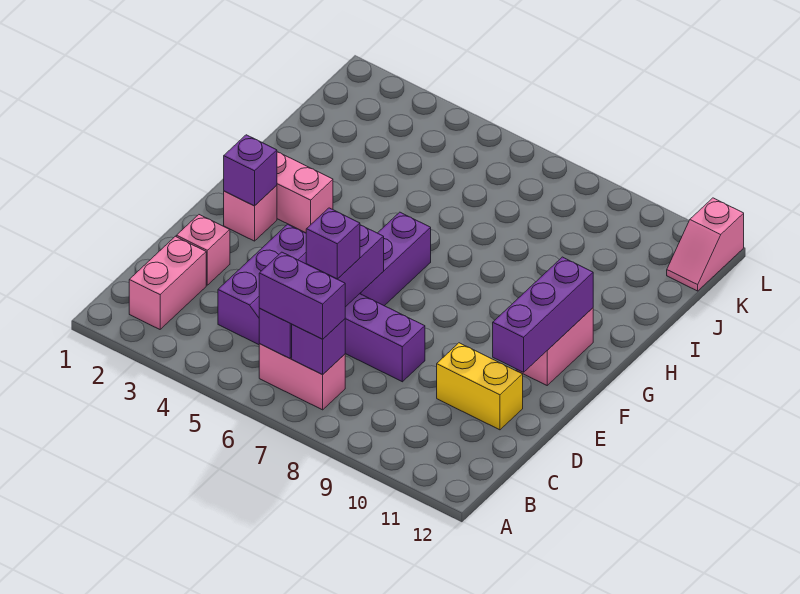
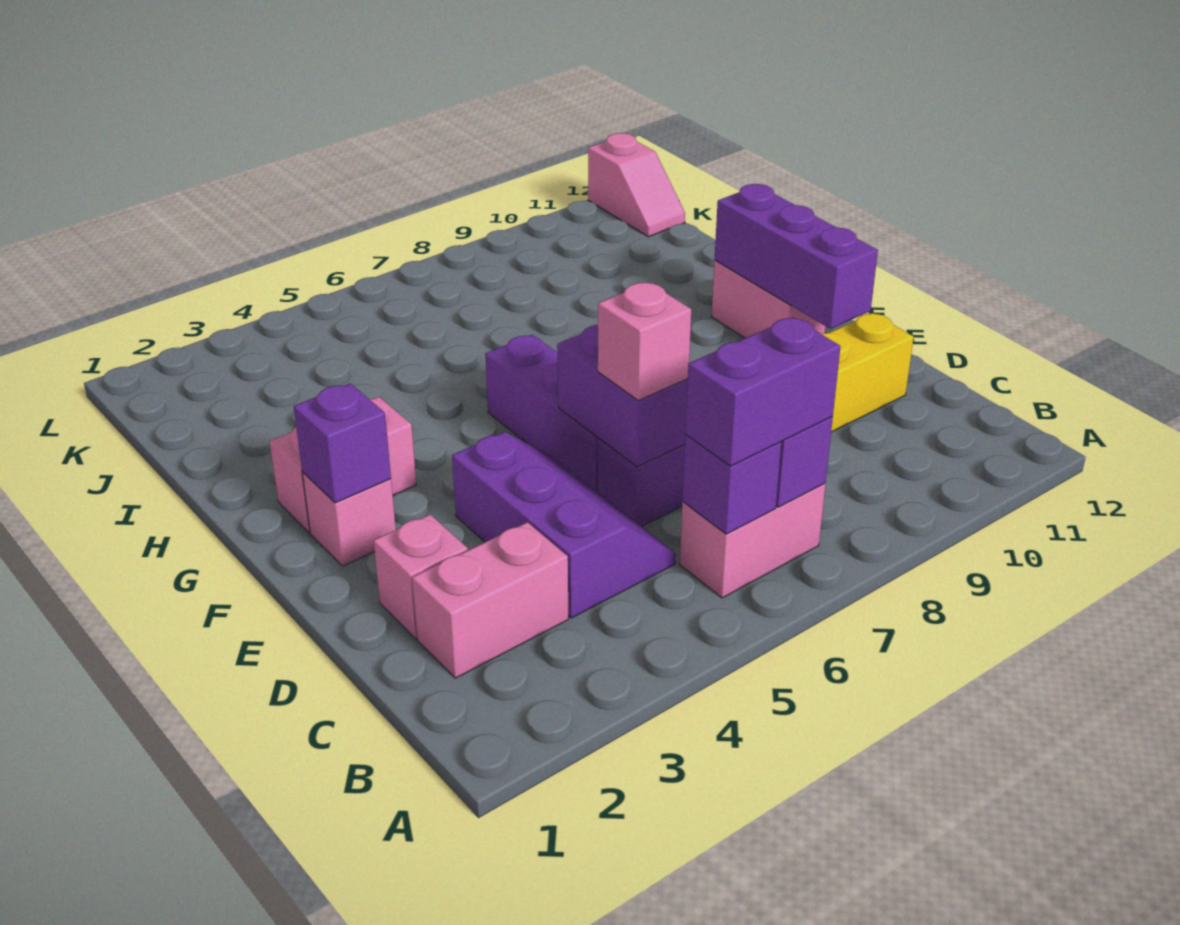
pink 1x2 brick [129,236,206,329] -> pink 1x2 brick turned to [412,522,568,678]
purple 1x1 brick [306,208,360,279] -> pink 1x1 brick [598,283,691,401]

